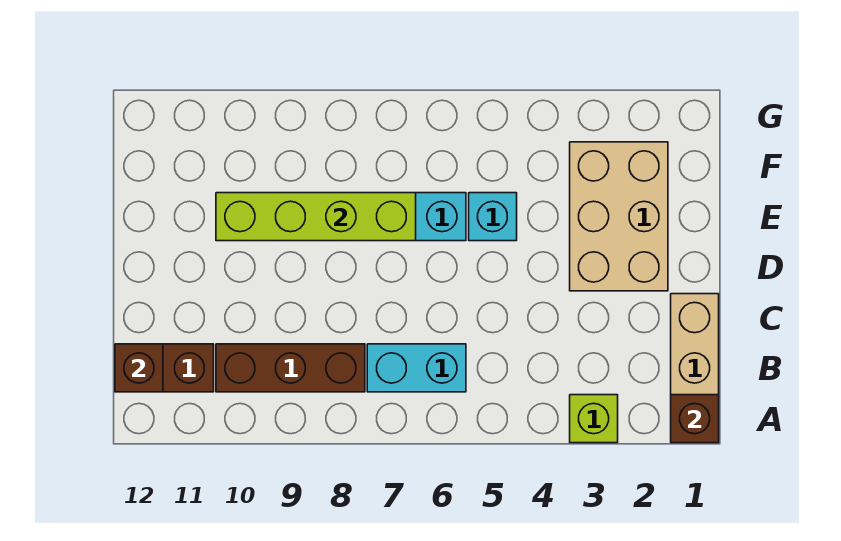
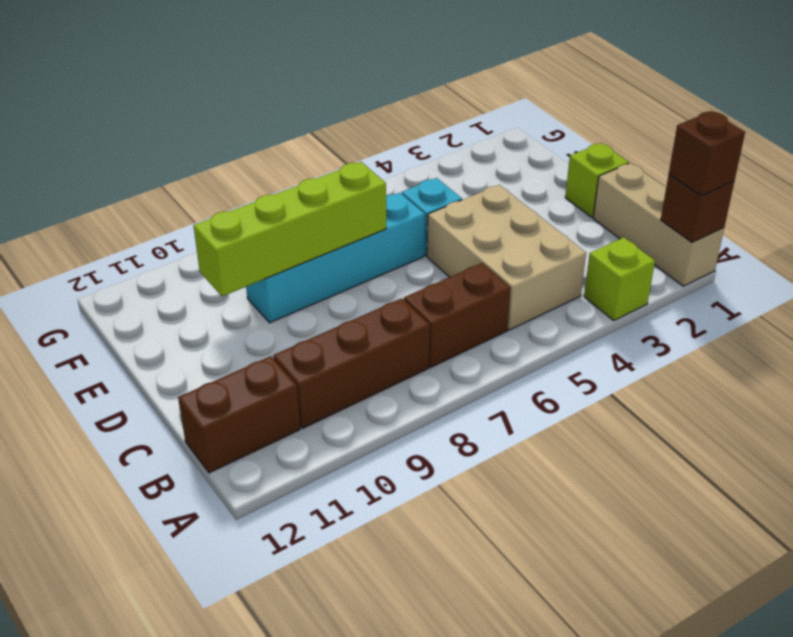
cyan 1x2 brick [367,344,466,392] -> brown 1x2 brick [404,263,511,367]
brown 1x1 brick [115,344,163,392] -> brown 1x1 brick moved to [669,111,745,196]
none -> lime 1x1 brick [565,143,629,218]
tan 2x3 brick [570,142,668,291] -> tan 2x3 brick moved to [427,185,586,330]

